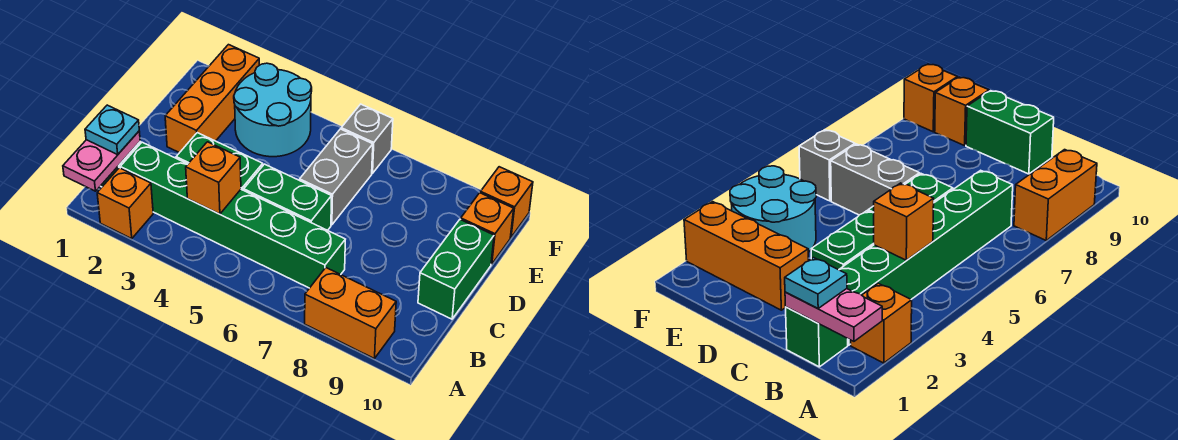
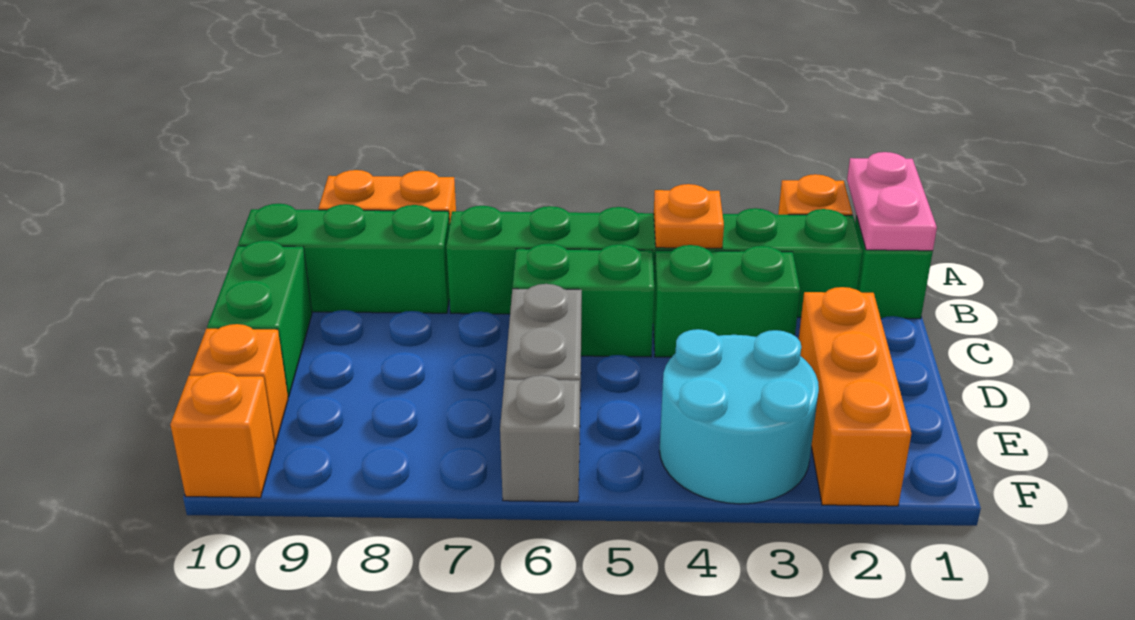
cyan 1x1 plate [85,105,139,155] -> none
orange 1x1 brick [186,142,241,214] -> orange 1x1 plate [654,184,724,248]
none -> green 1x3 brick [238,204,450,313]

